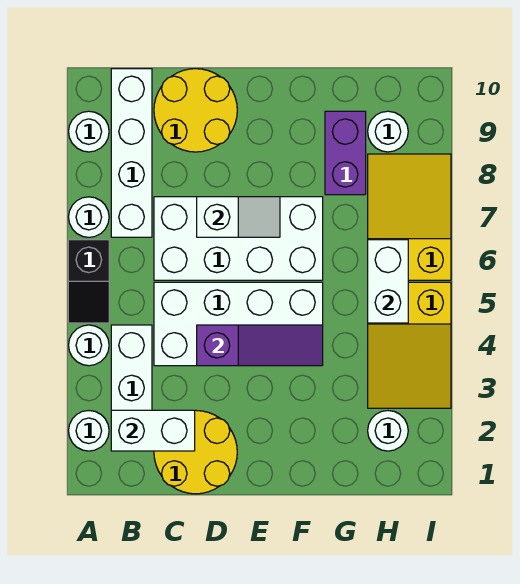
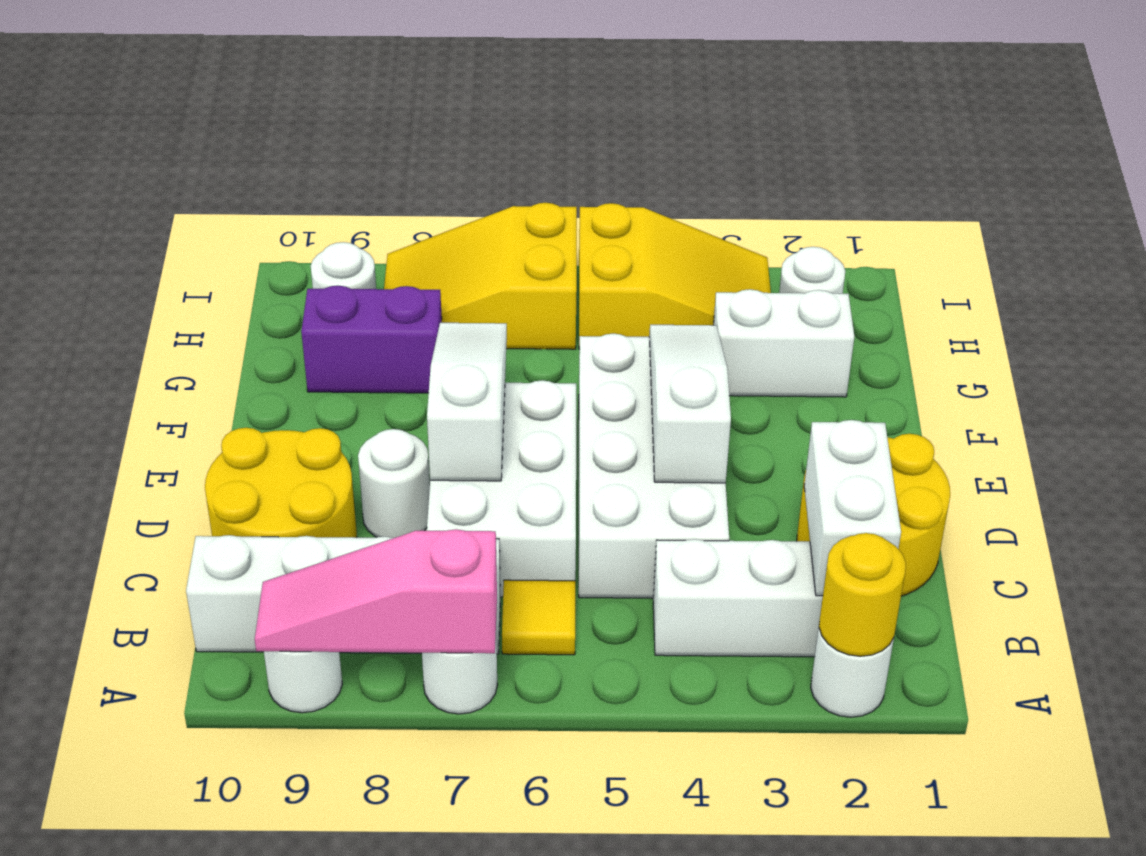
none -> yellow 1x1 round brick [819,533,906,656]
white 1x1 round brick [69,325,109,366] -> white 1x1 round brick moved to [358,429,430,538]
black 1x2 slope [68,240,109,323] -> none
none -> pink 1x3 slope [255,529,497,653]
none -> yellow 1x1 tile [502,580,575,655]
white 2x4 brick [154,197,323,280] -> white 2x3 brick [427,380,576,597]
purple 1x3 slope [197,325,323,366] -> white 1x3 slope [649,325,731,483]
white 1x2 slope [197,197,280,237] -> white 1x3 slope [427,323,507,481]
white 1x2 brick [368,240,408,323] -> white 1x2 brick moved to [714,289,854,397]

